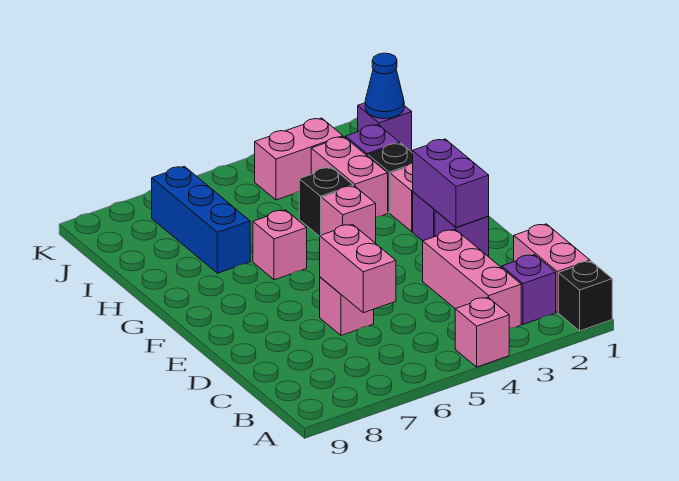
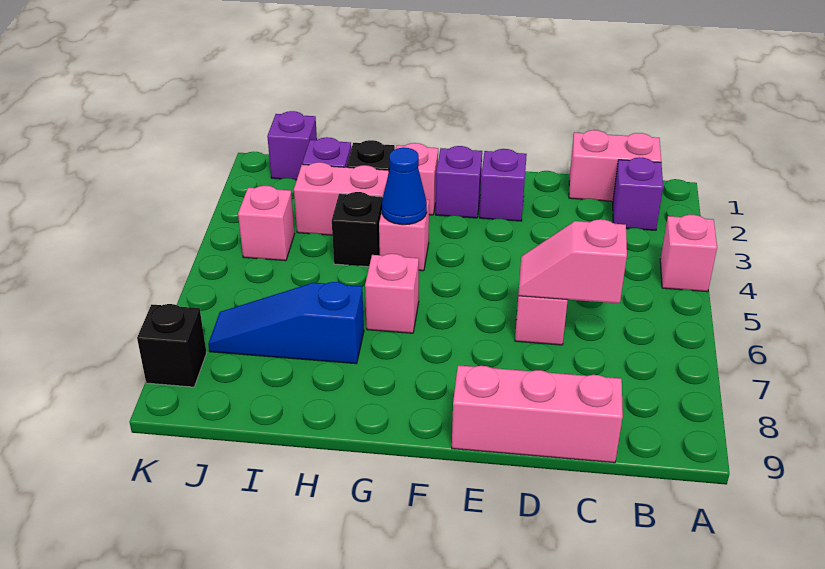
black 1x1 brick [558,261,612,331] -> black 1x1 brick moved to [137,304,206,387]
pink 1x3 brick [423,230,521,328] -> pink 1x3 brick moved to [452,365,623,463]
pink 1x2 brick [320,224,396,313] -> pink 1x2 slope [518,219,627,303]
purple 1x2 brick [413,139,489,228] -> none
blue 1x3 brick [152,166,250,273] -> blue 1x3 slope [208,282,364,364]
blue 1x1 cone [365,53,404,119] -> blue 1x1 cone moved to [382,148,427,225]
pink 1x2 brick [255,118,343,200] -> pink 1x1 brick [238,186,295,261]

